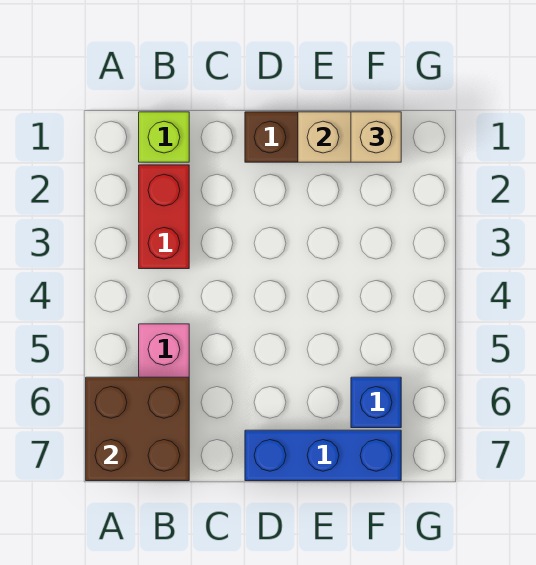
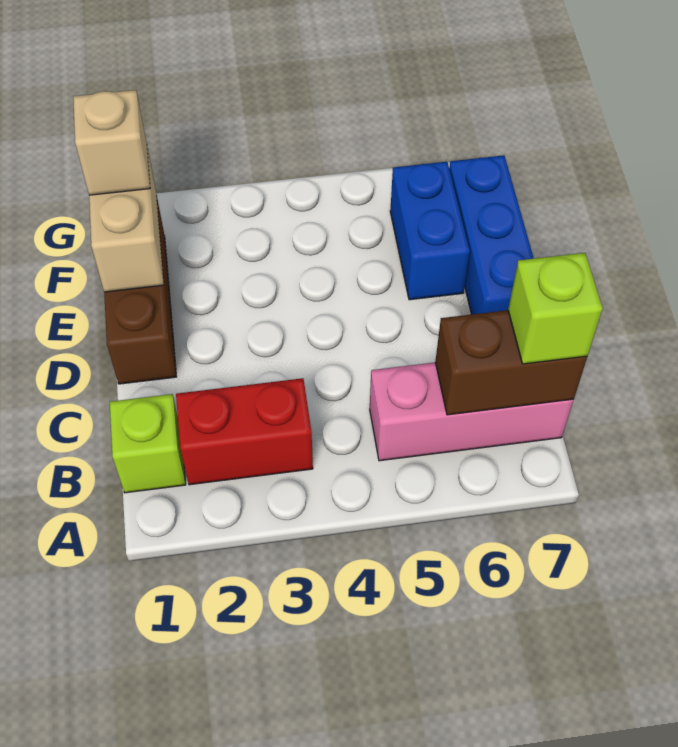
brown 2x2 brick [86,377,189,481] -> brown 1x2 brick [435,310,587,415]
none -> lime 1x1 brick [508,253,603,364]
blue 1x1 brick [351,377,401,428] -> blue 1x2 brick [390,162,470,300]

